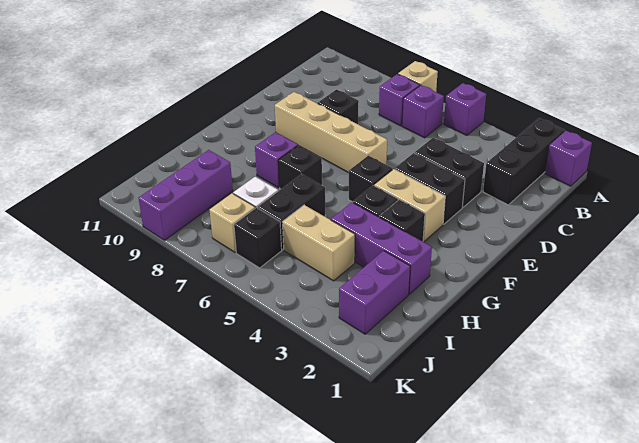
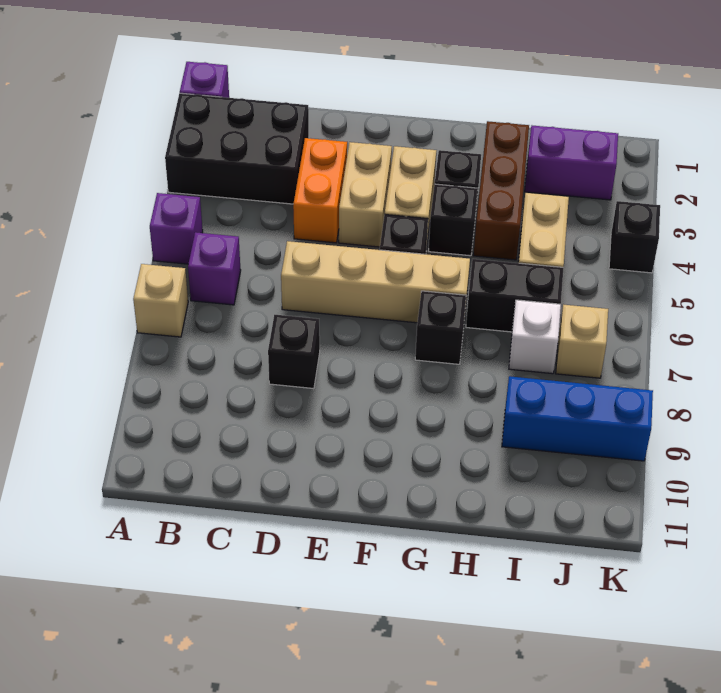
black 1x3 brick [483,118,564,205] -> black 2x3 brick [165,93,309,204]
purple 1x1 brick [379,74,420,126] -> none
black 1x2 brick [415,138,484,207] -> orange 1x2 brick [293,138,347,243]
black 1x2 brick [395,153,465,224] -> tan 1x2 brick [339,142,392,247]
tan 1x4 brick [275,92,387,173] -> tan 1x4 brick turned to [281,241,470,323]
purple 1x1 brick [255,132,298,188] -> none
purple 1x3 brick [331,202,432,294] -> brown 1x3 brick [473,121,529,260]
purple 1x3 brick [139,150,233,240] -> blue 1x3 brick [502,376,653,461]
black 1x1 brick [234,208,282,268] -> black 1x1 brick moved to [609,201,660,273]

